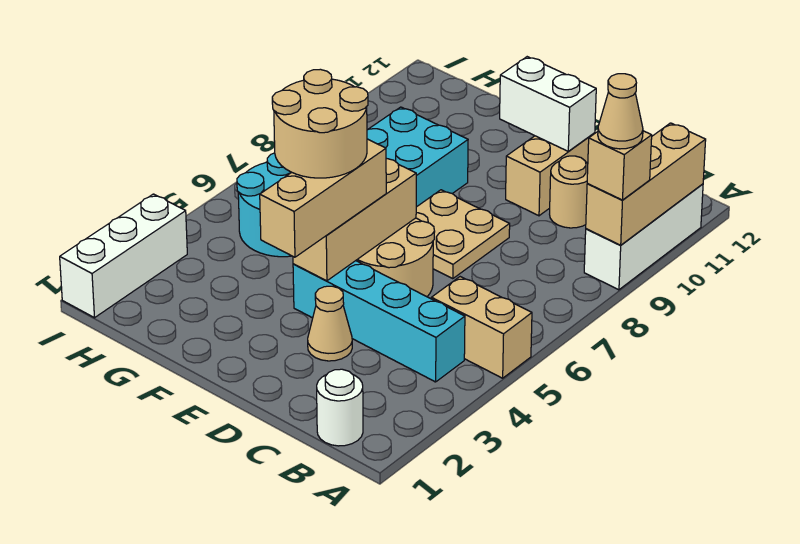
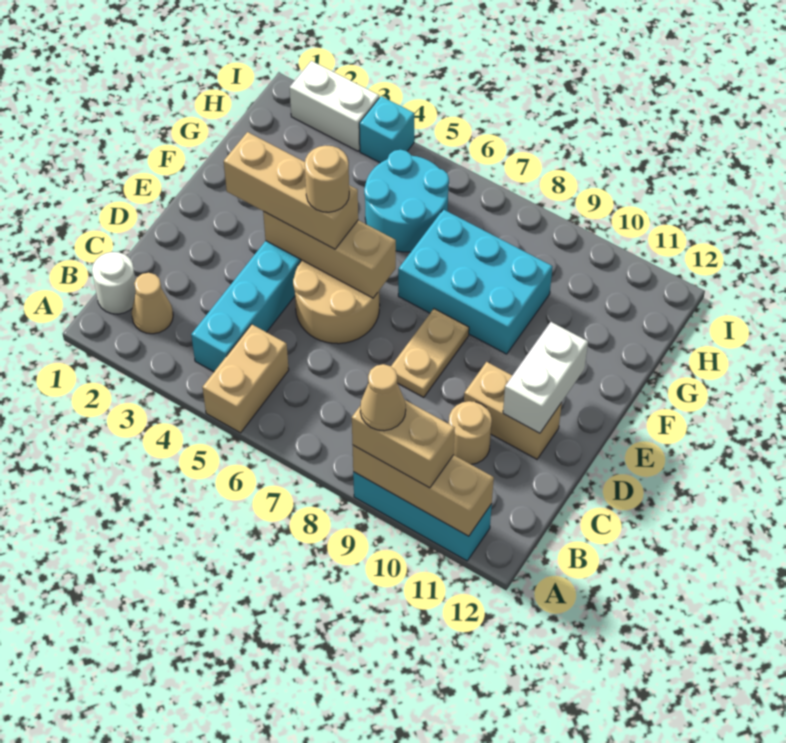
white 1x3 brick [584,184,703,290] -> cyan 1x3 brick [353,472,492,561]
tan 1x1 brick [587,131,652,200] -> tan 1x2 brick [352,400,455,488]
tan 1x1 cone [308,286,352,361] -> tan 1x1 cone moved to [132,273,173,334]
tan 2x2 plate [416,190,510,279] -> tan 1x2 plate [391,309,469,397]
tan 2x2 round brick [272,69,368,178] -> tan 1x1 round brick [305,145,349,212]
white 1x3 brick [60,194,187,318] -> white 1x2 brick [290,61,379,151]
none -> cyan 1x1 brick [359,96,414,163]

